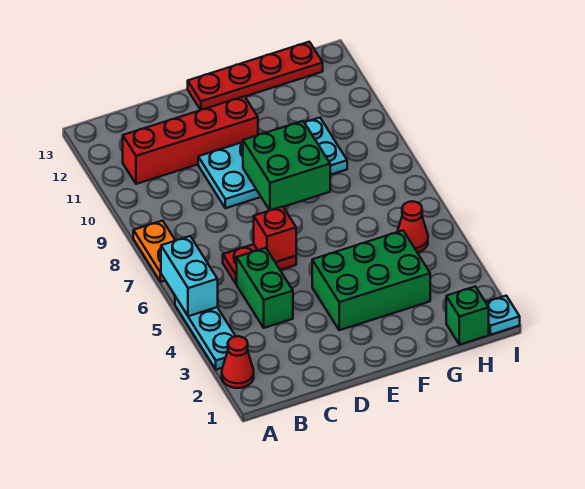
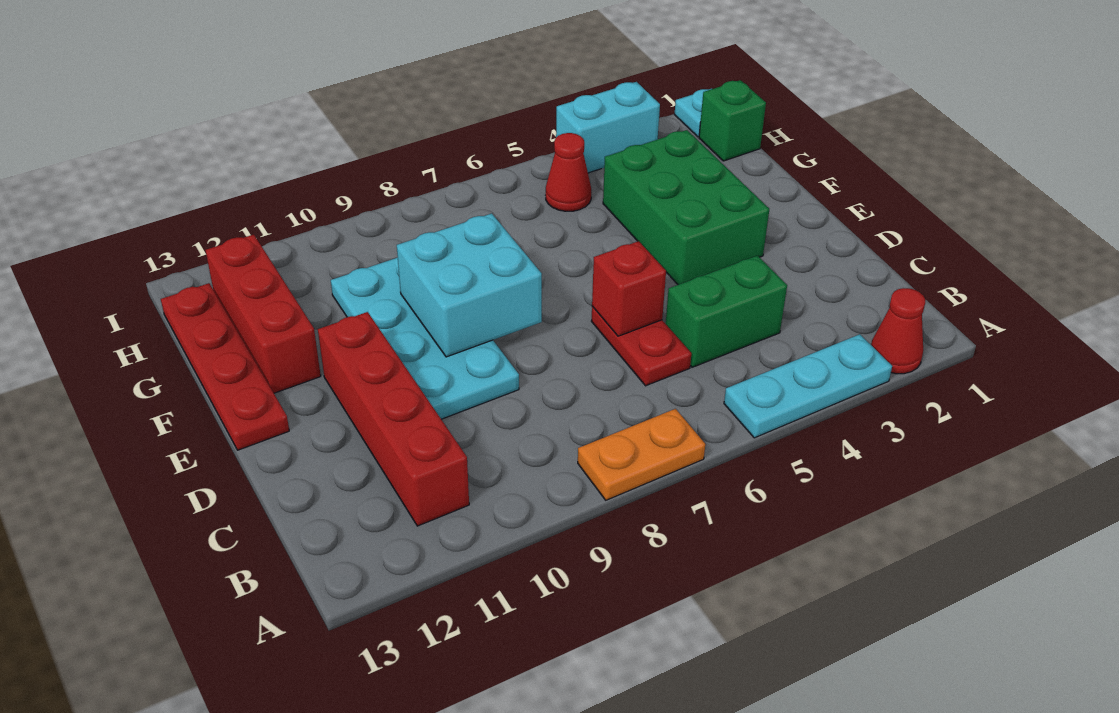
cyan 1x2 brick [161,236,218,316] -> cyan 1x2 brick moved to [556,82,660,173]
green 2x2 brick [243,121,330,210] -> cyan 2x2 brick [397,213,542,357]
none -> red 1x3 brick [206,234,321,393]

